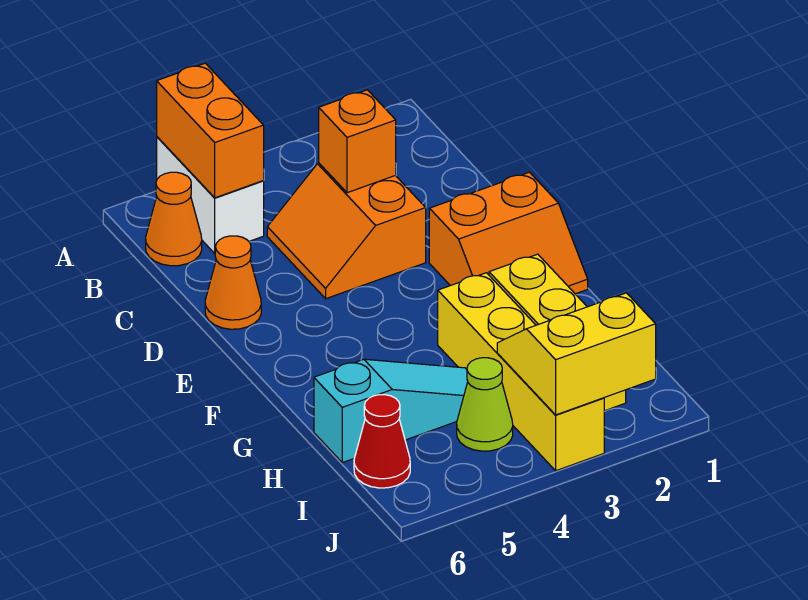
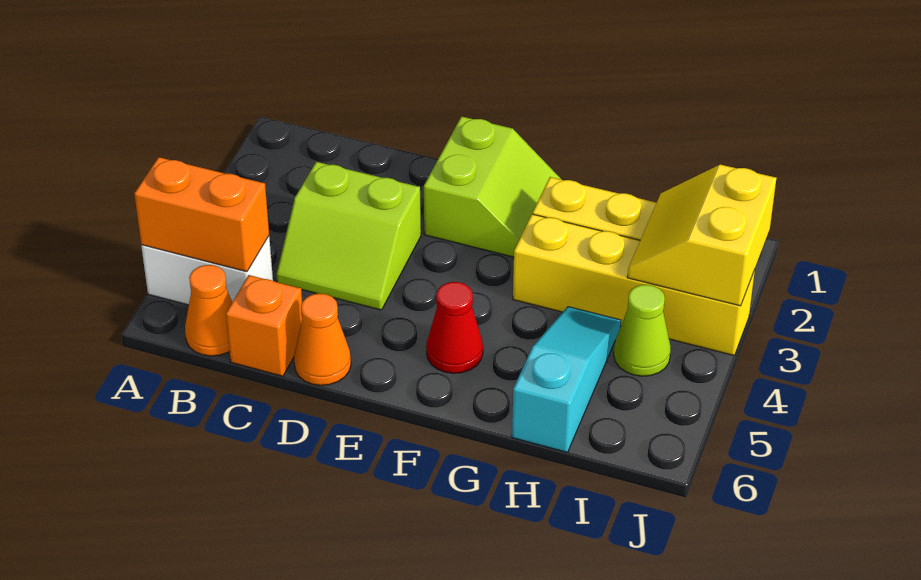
orange 2x2 slope [267,163,426,299] -> lime 2x2 slope [276,162,421,310]
orange 1x1 brick [319,90,396,193] -> orange 1x1 brick moved to [226,275,302,376]
orange 2x2 slope [429,172,588,294] -> lime 2x2 slope [424,116,562,257]
red 1x1 cone [354,395,410,488] -> red 1x1 cone moved to [426,282,483,373]

